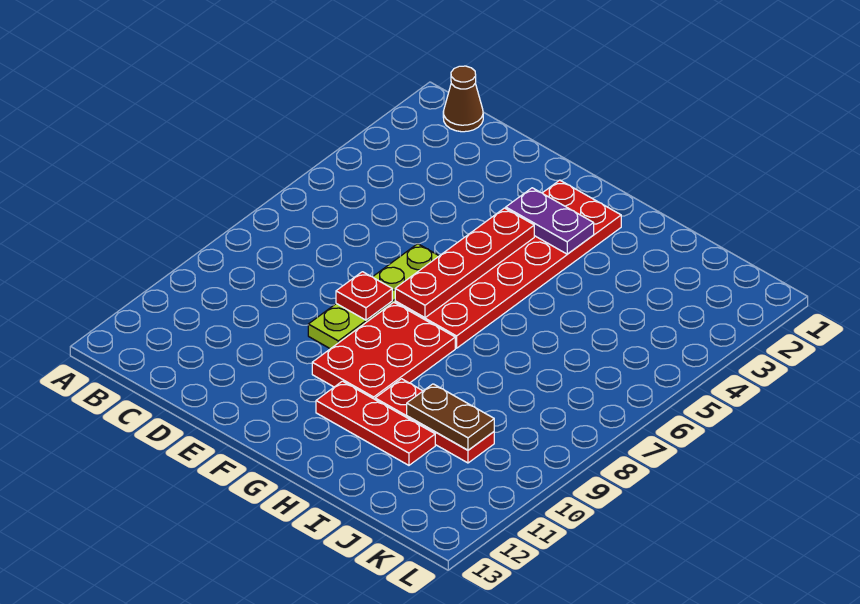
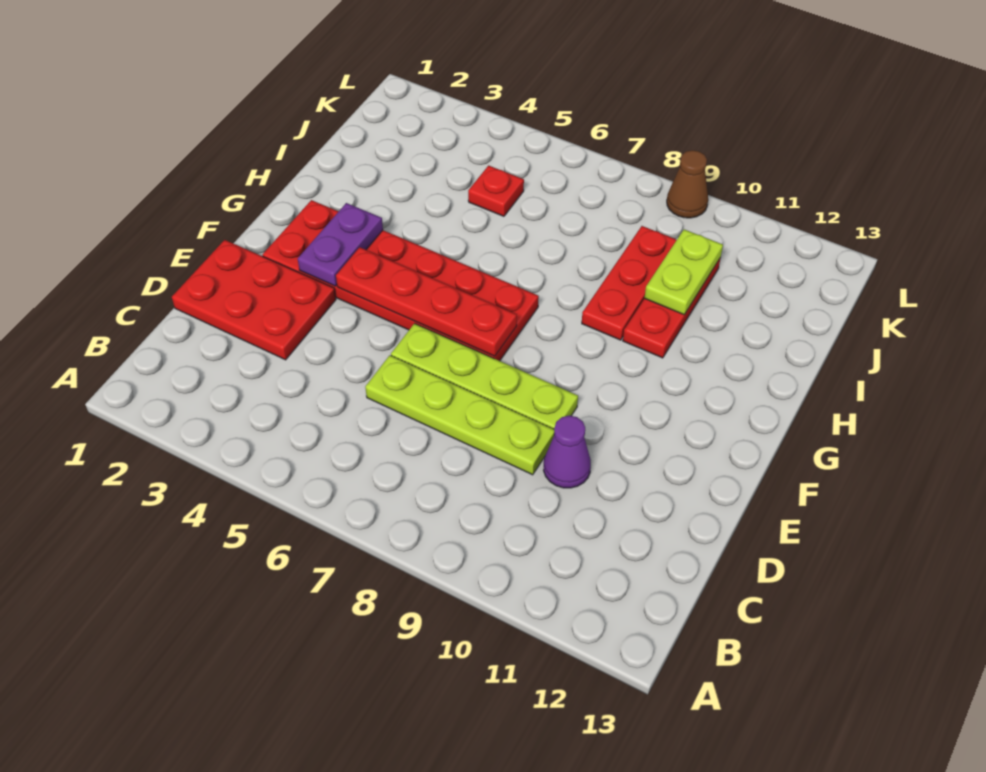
brown 1x1 cone [443,66,483,132] -> brown 1x1 cone moved to [667,150,708,218]
none -> lime 1x4 plate [365,355,554,475]
none -> purple 1x1 cone [543,416,591,488]
red 1x1 plate [336,272,392,320] -> red 1x1 plate moved to [468,166,524,216]
red 2x3 plate [312,302,455,399] -> red 2x3 plate moved to [172,240,336,360]
red 1x3 plate [316,381,435,465] -> red 1x3 plate moved to [582,226,677,340]
brown 1x2 plate [407,384,494,450] -> lime 1x2 plate [644,229,723,315]

